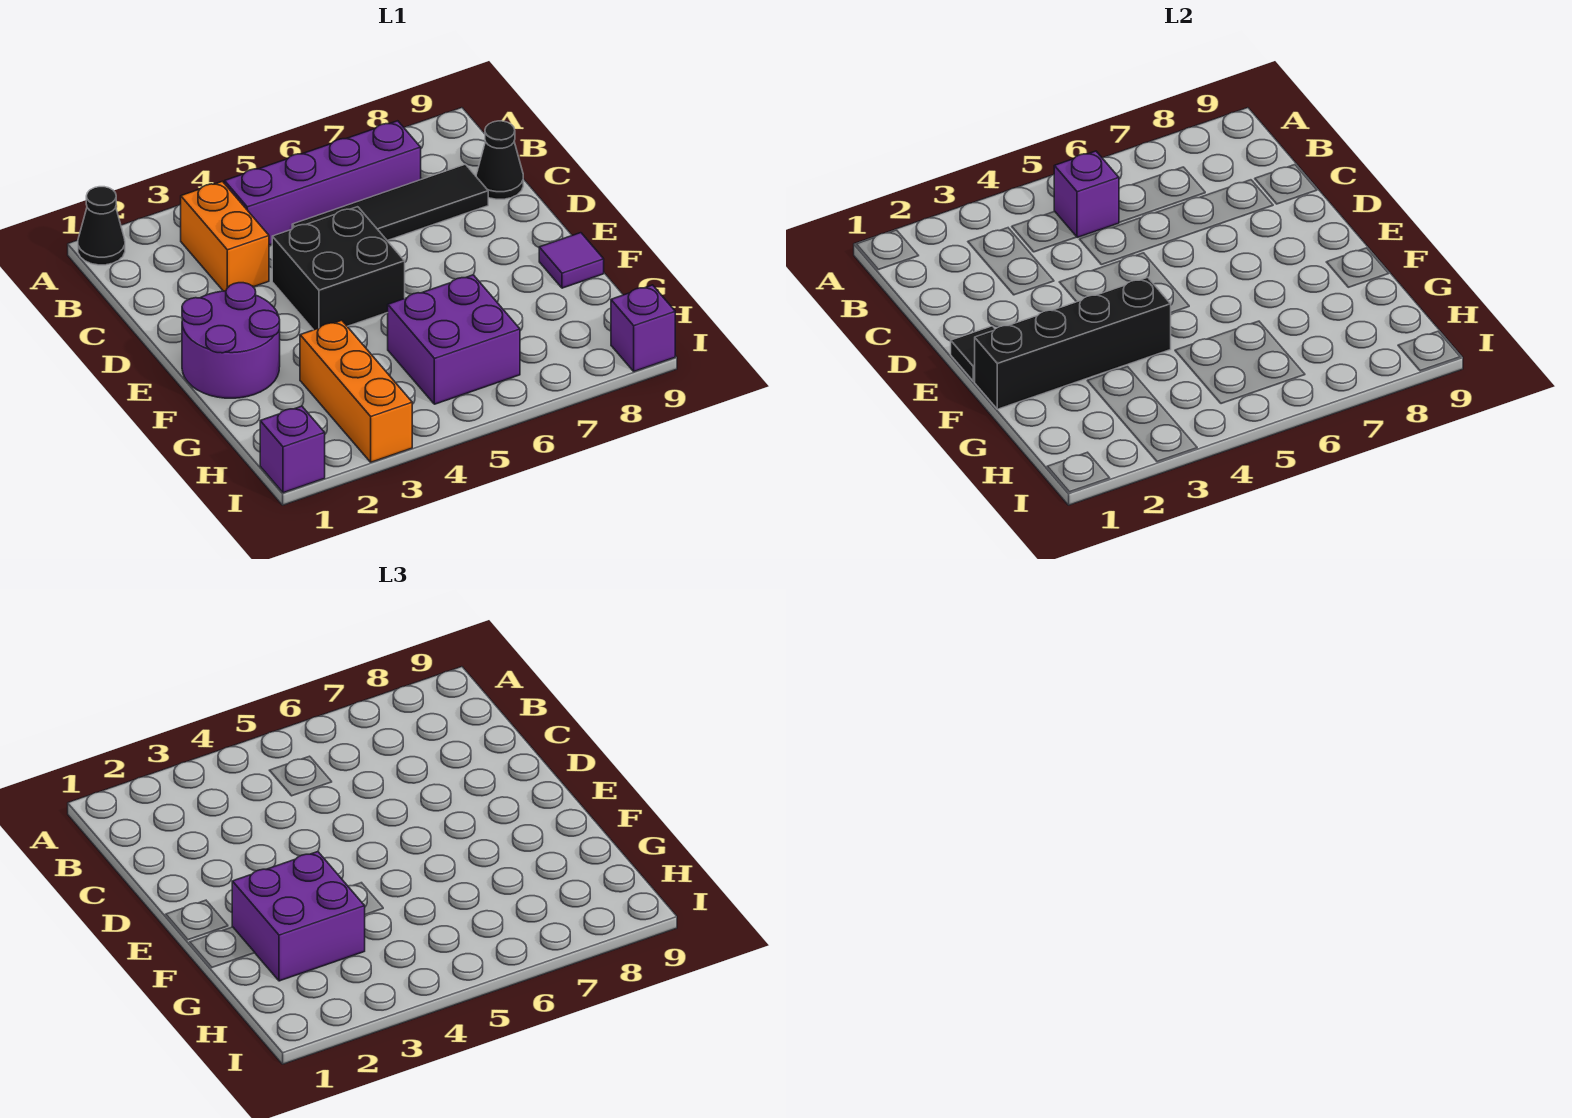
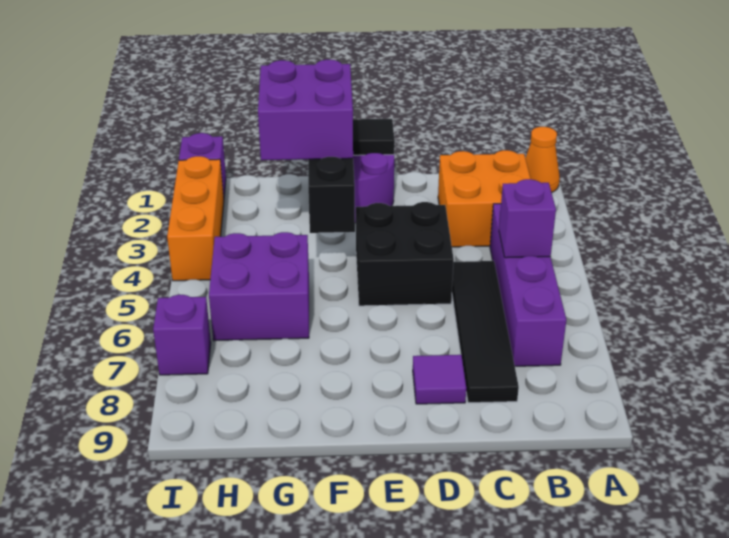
black 1x1 cone [78,187,125,265] -> orange 1x1 cone [525,127,560,192]
orange 1x2 brick [181,181,269,291] -> orange 2x2 brick [438,150,531,247]
black 1x1 cone [476,121,523,199] -> none
purple 1x1 tile [539,233,604,288] -> purple 1x1 tile moved to [413,355,466,404]
orange 1x3 brick [300,320,412,462] -> orange 1x3 brick turned to [167,156,224,281]
purple 1x1 brick [611,285,675,371] -> purple 1x1 brick moved to [153,295,211,375]

